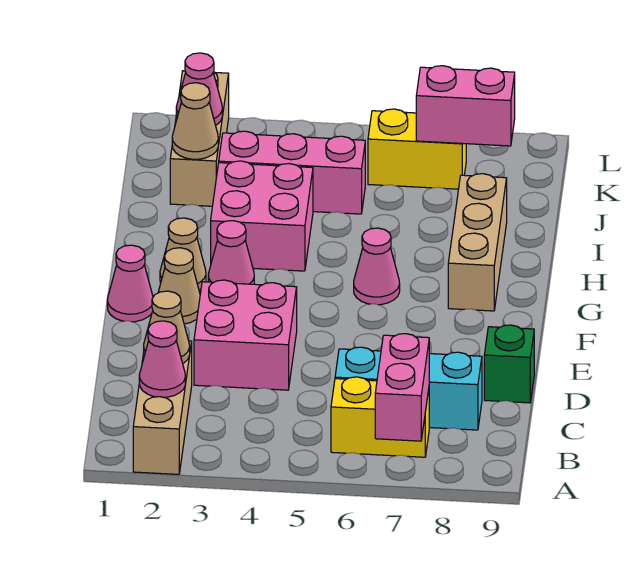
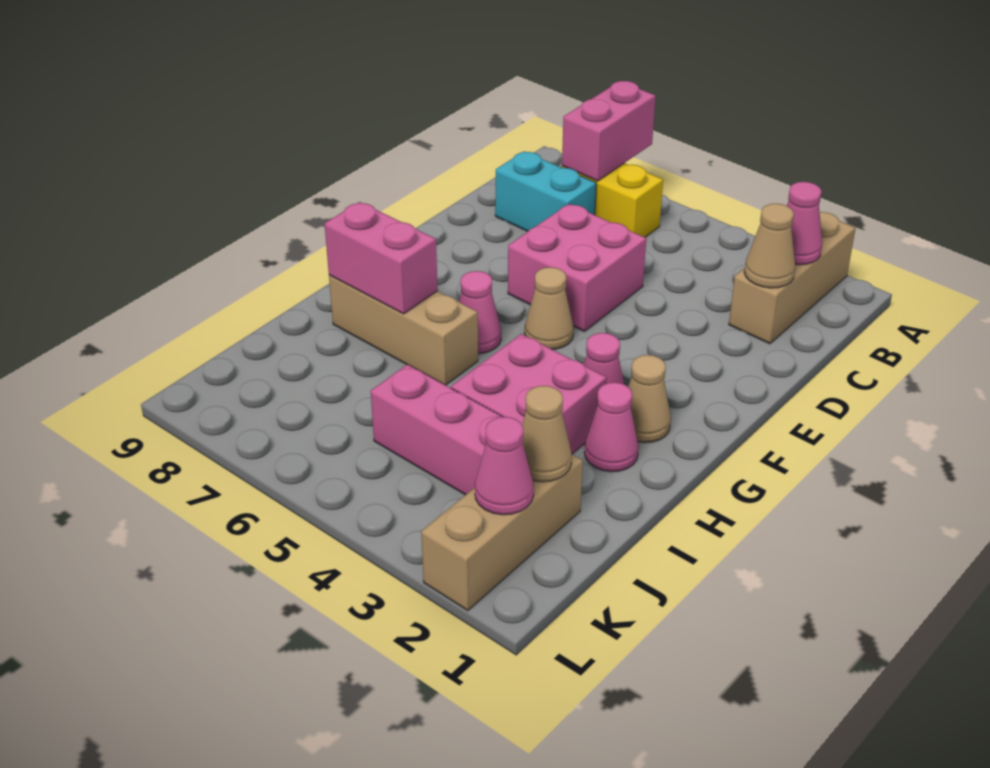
cyan 1x3 brick [335,347,482,430] -> cyan 1x2 brick [495,152,596,231]
pink 2x2 brick [194,280,297,390] -> pink 2x2 brick moved to [508,204,646,331]
green 1x1 brick [484,325,534,403] -> none
pink 1x1 cone [107,245,153,322] -> pink 1x1 cone moved to [585,382,639,472]
tan 1x1 cone [158,248,200,324] -> tan 1x1 cone moved to [525,267,574,349]
tan 1x3 brick [448,174,507,311] -> tan 1x3 brick turned to [329,275,478,385]
yellow 1x2 brick [368,109,466,189] -> none
pink 1x2 brick [416,66,515,146] -> pink 1x2 brick moved to [325,202,438,314]

